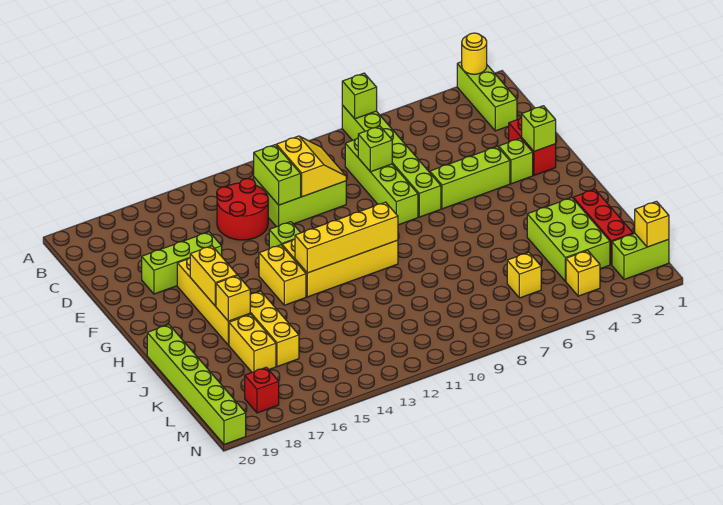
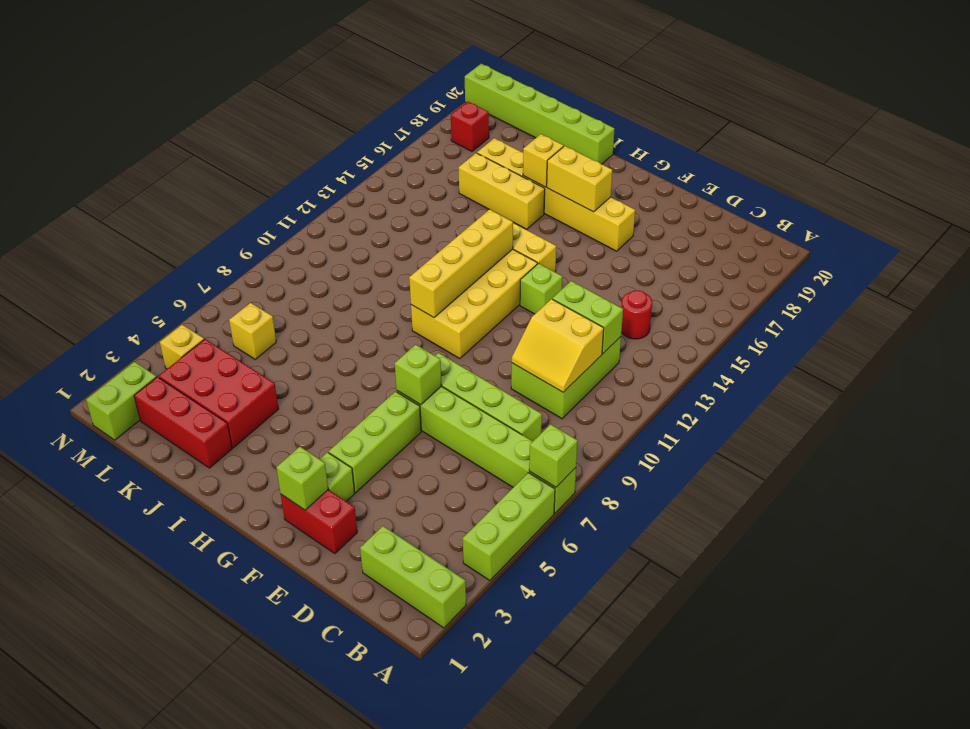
yellow 1x1 round brick [462,33,487,74] -> none
red 2x2 round brick [217,179,268,240] -> red 1x1 round brick [621,290,652,339]
lime 1x1 brick [358,126,392,172] -> lime 1x1 brick moved to [395,345,442,405]
lime 1x3 brick [142,232,222,294] -> lime 1x3 brick moved to [463,473,555,580]
lime 2x3 brick [527,198,610,281] -> red 2x3 brick [159,339,279,448]
yellow 1x1 brick [635,201,669,247] -> none

